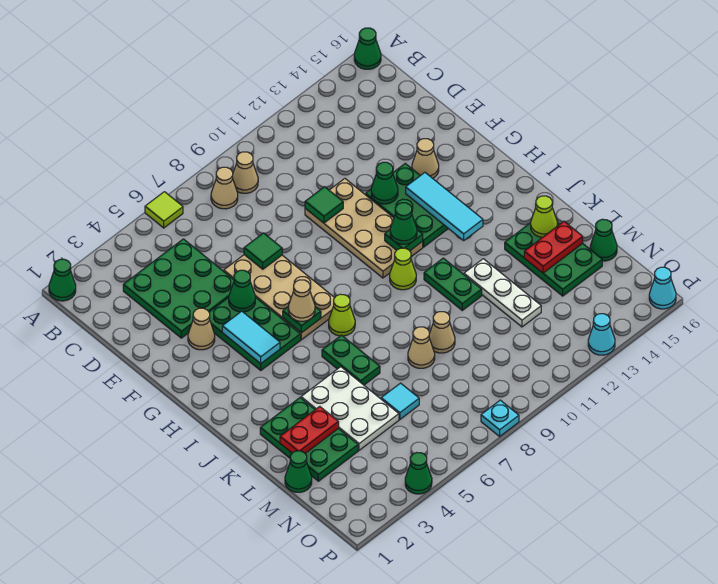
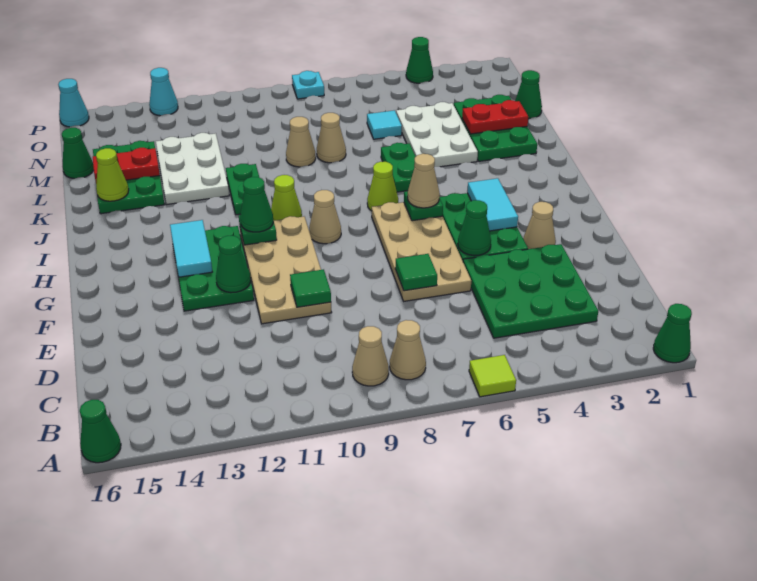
tan 1x1 cone [412,139,439,178] -> tan 1x1 cone moved to [309,190,341,244]
cyan 1x3 tile [406,173,483,240] -> cyan 1x2 tile [170,220,212,277]
white 1x3 plate [464,259,541,327] -> white 2x3 plate [156,133,229,205]

